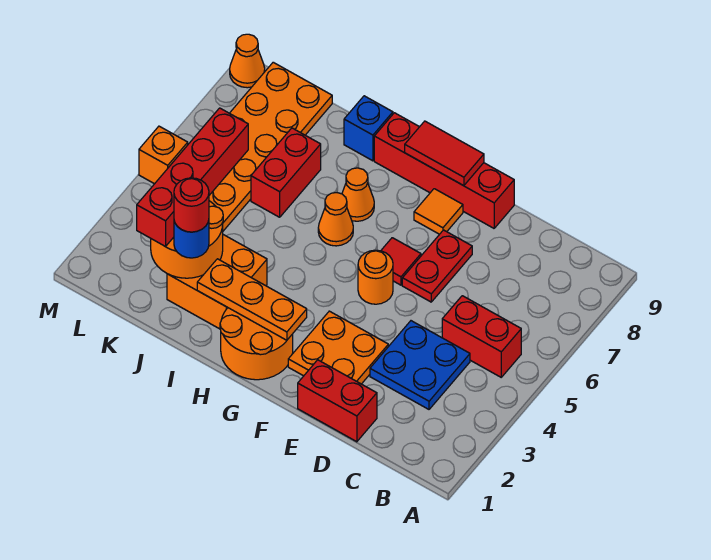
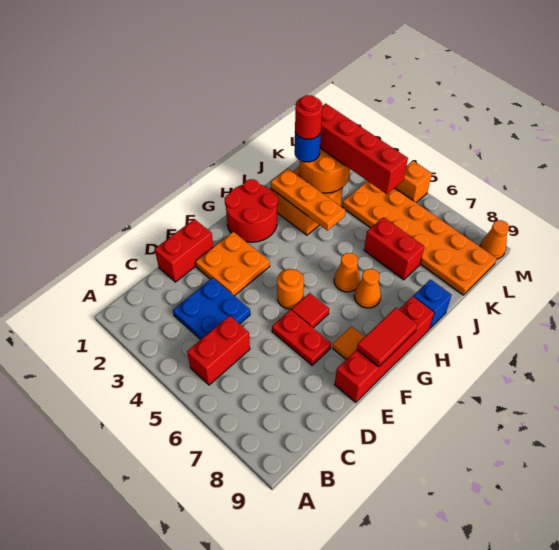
orange 2x2 round brick [220,308,293,380] -> red 2x2 round brick [225,179,278,242]
orange 1x3 plate [197,259,307,340] -> orange 1x3 plate turned to [271,169,345,231]

